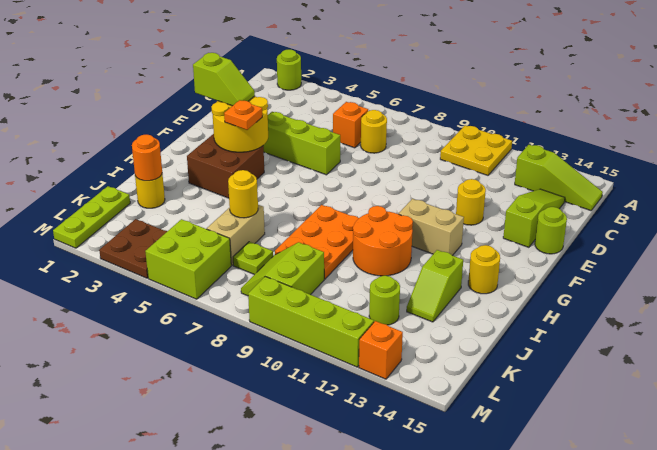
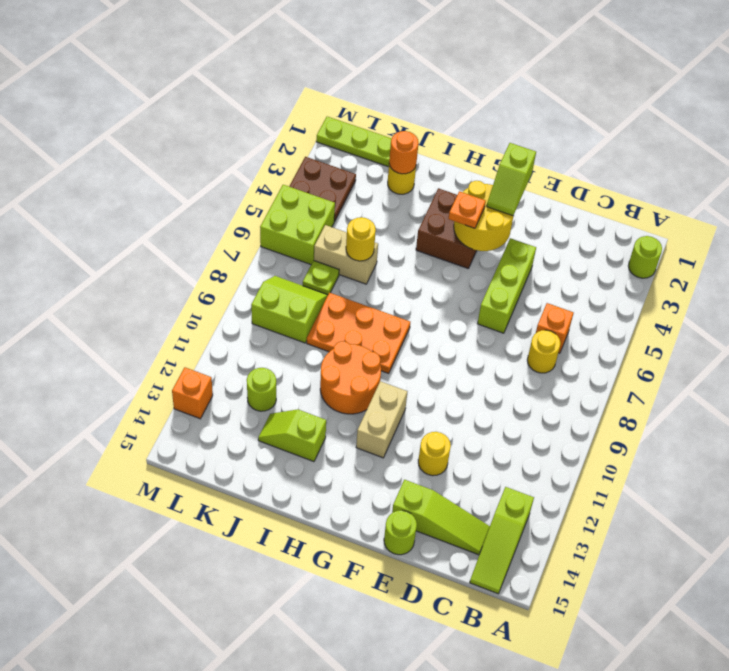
yellow 2x2 plate [440,125,512,175] -> none
yellow 1x1 round brick [468,245,500,294] -> none
lime 1x4 brick [248,276,374,367] -> none

